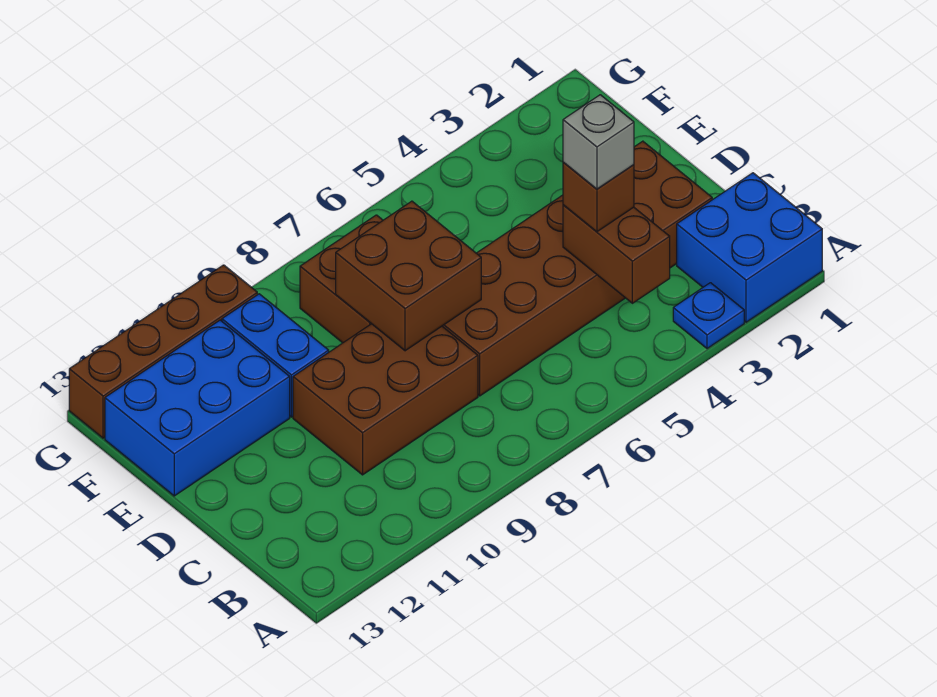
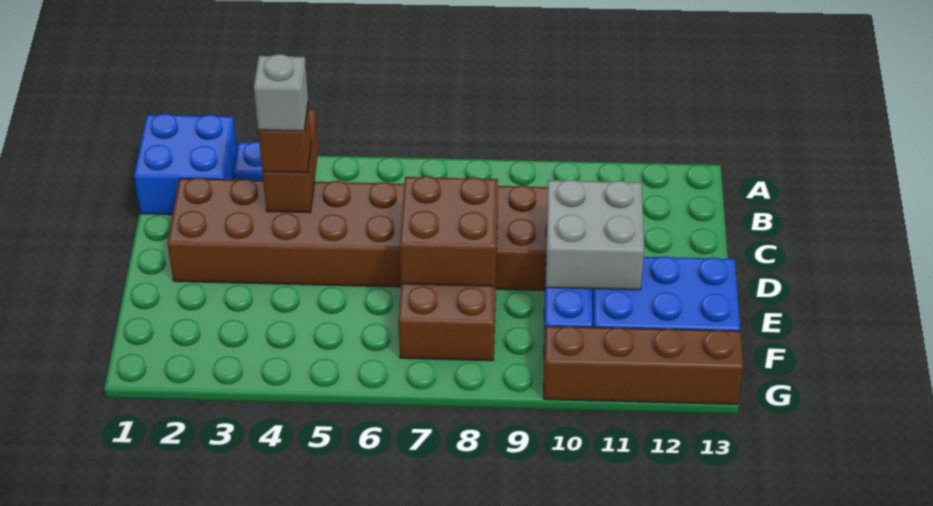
none -> grey 2x2 brick [546,180,644,290]

